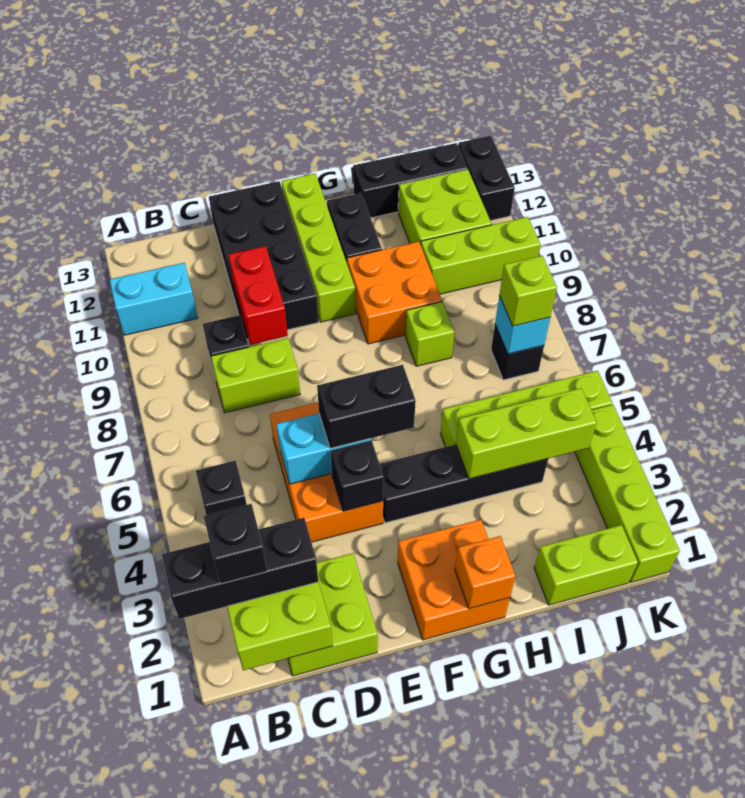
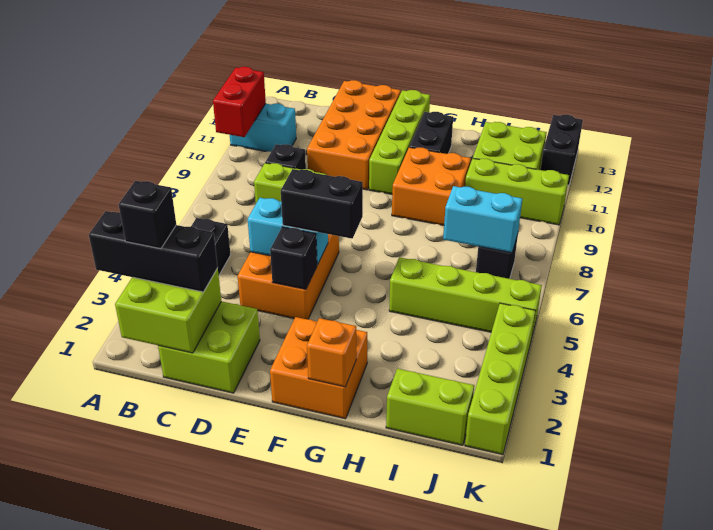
red 1x2 brick [228,246,288,345] -> red 1x2 brick moved to [213,67,266,137]
black 2x4 brick [209,181,319,339] -> orange 2x4 brick [307,80,401,190]
black 1x4 brick [380,444,548,523] -> none
lime 1x3 brick [456,388,597,479] -> none
lime 1x1 brick [405,302,454,366] -> none
black 1x3 brick [353,143,468,218] -> none
cyan 1x1 brick [495,296,550,354] -> cyan 1x2 brick [443,186,522,253]
lime 1x1 brick [499,256,557,326] -> none

